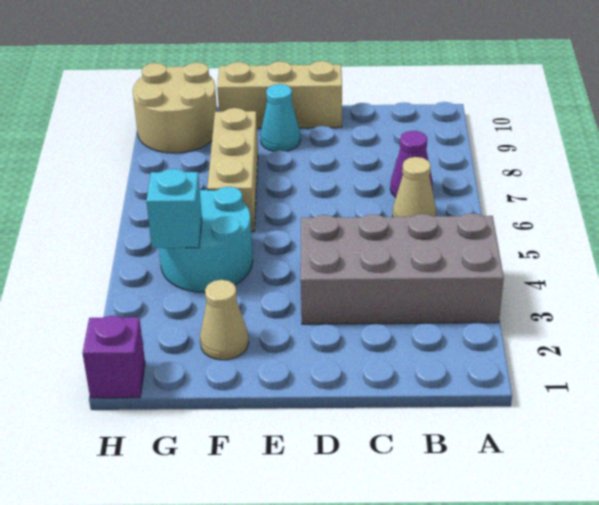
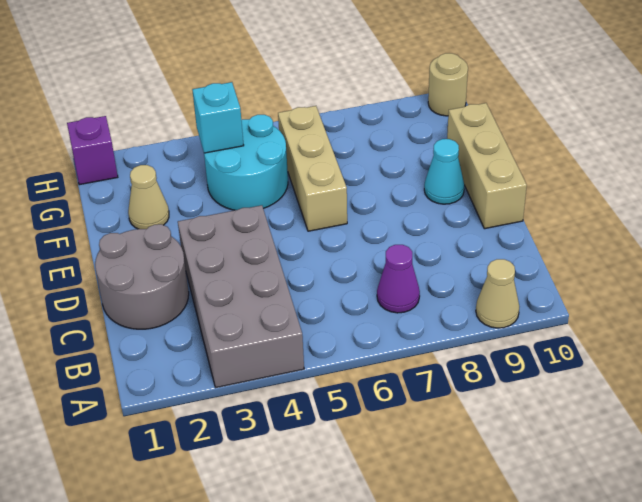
tan 1x1 cone [393,157,436,217] -> tan 1x1 cone moved to [476,259,519,328]
none -> grey 2x2 round brick [95,224,189,329]
tan 1x3 brick [207,108,258,232] -> tan 1x3 brick turned to [278,106,347,231]
tan 2x2 round brick [133,63,217,153] -> tan 1x1 round brick [428,53,468,116]

